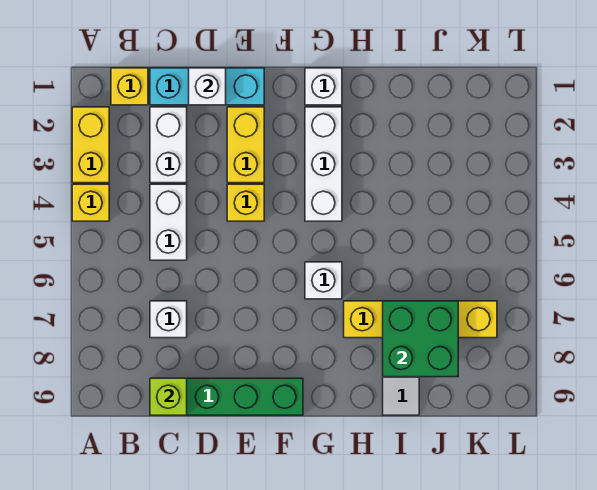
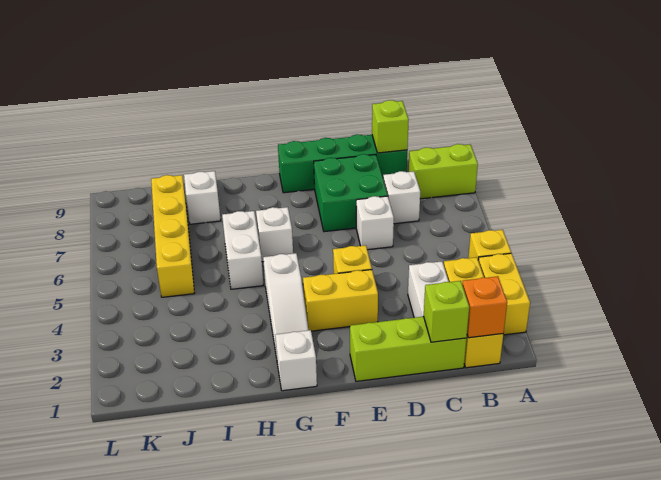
none -> lime 1x2 brick [409,144,478,199]
yellow 1x1 brick [111,68,148,105] -> yellow 1x3 brick [444,257,503,368]
none -> orange 1x1 brick [462,276,507,338]
cyan 1x3 brick [150,68,264,105] -> lime 1x3 brick [350,317,466,381]
none -> lime 1x1 brick [424,281,469,342]
white 1x2 brick [150,184,187,260] -> white 1x2 brick moved to [222,211,263,289]
white 1x1 brick [189,68,226,105] -> white 1x1 brick moved to [356,196,394,250]
yellow 1x2 brick [227,107,264,183] -> yellow 1x2 brick turned to [303,270,378,331]
white 1x3 brick [305,107,342,221] -> white 1x3 slope [263,253,308,358]
yellow 1x4 brick [344,301,497,338] -> yellow 1x4 brick turned to [151,175,194,297]
green 2x2 brick [383,301,458,377] -> green 2x2 brick moved to [314,154,388,232]

